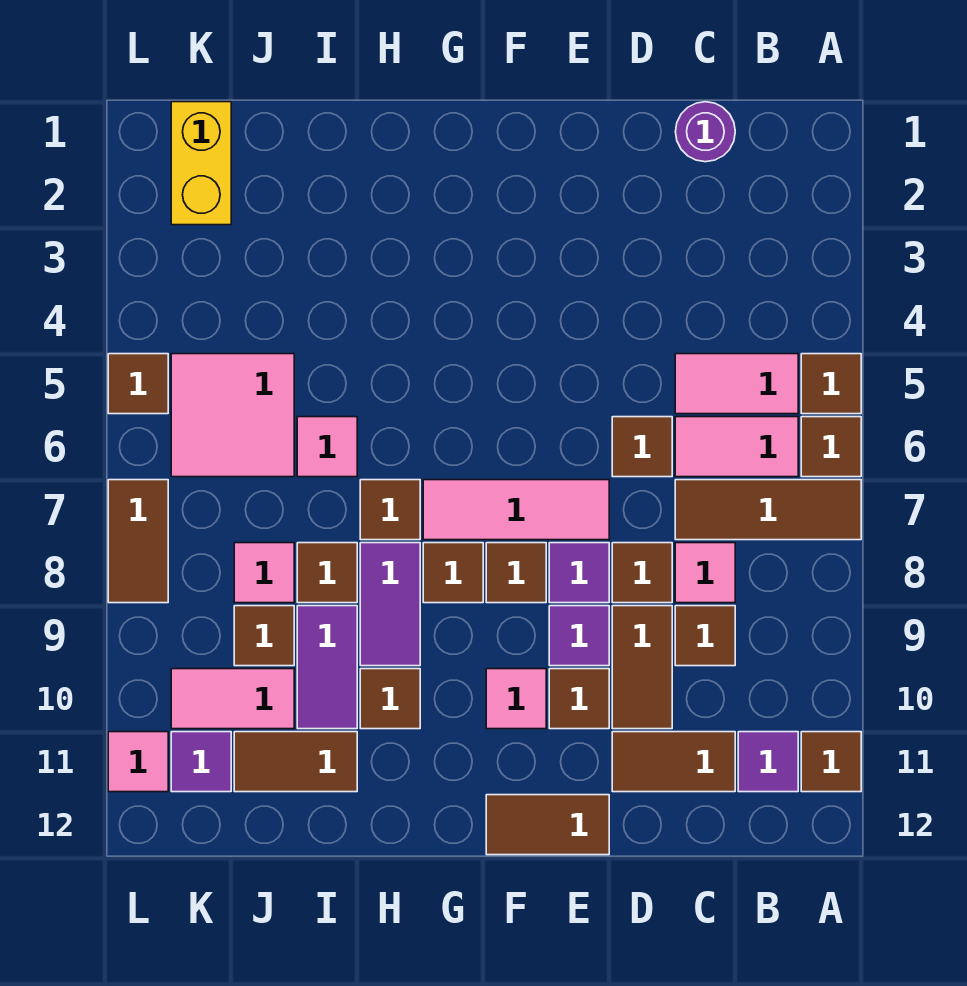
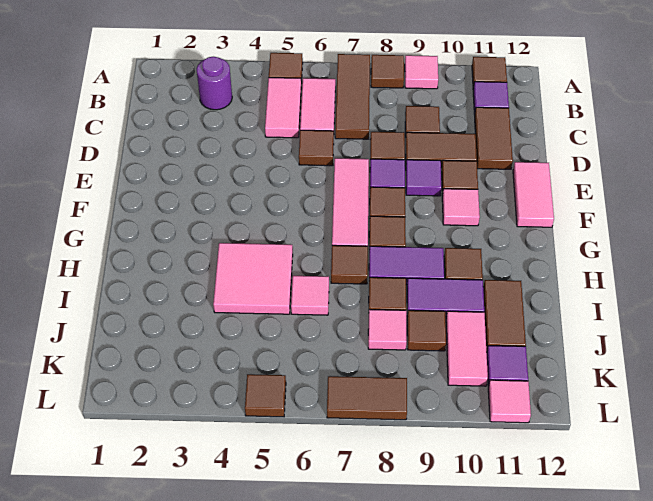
brown 1x1 tile [801,417,861,477] -> brown 1x1 tile moved to [371,55,404,88]
purple 1x1 round brick [675,102,735,162] -> purple 1x1 round brick moved to [197,57,232,110]
pink 1x1 tile [675,543,735,603] -> pink 1x1 tile moved to [405,55,438,89]
brown 1x2 tile [486,795,609,855] -> pink 1x2 tile [513,162,554,227]
pink 2x2 tile [171,354,294,477] -> pink 2x2 tile moved to [213,243,293,314]
yellow 1x2 brick [171,102,231,225] -> none

